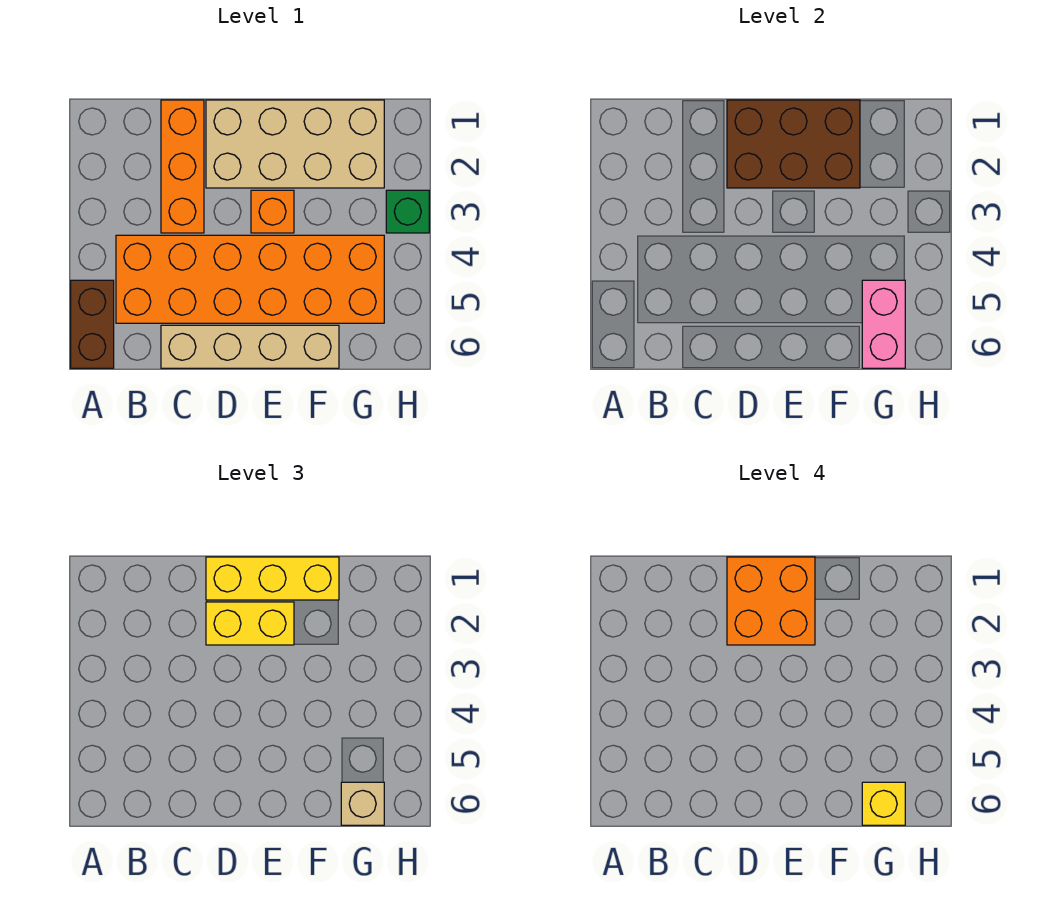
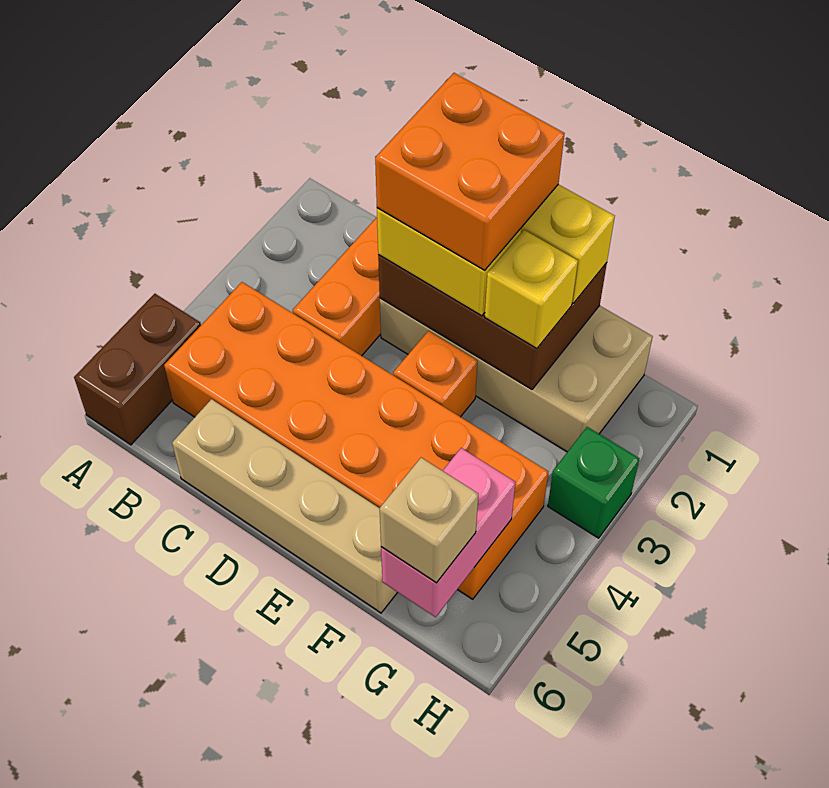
yellow 1x1 brick [862,782,905,825] -> yellow 1x1 brick moved to [485,230,578,348]

